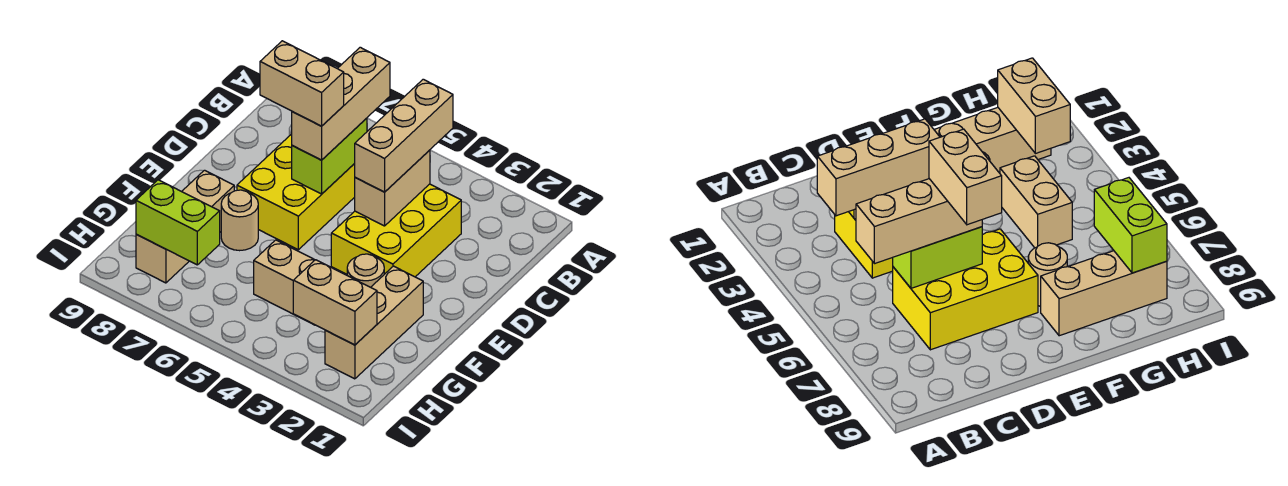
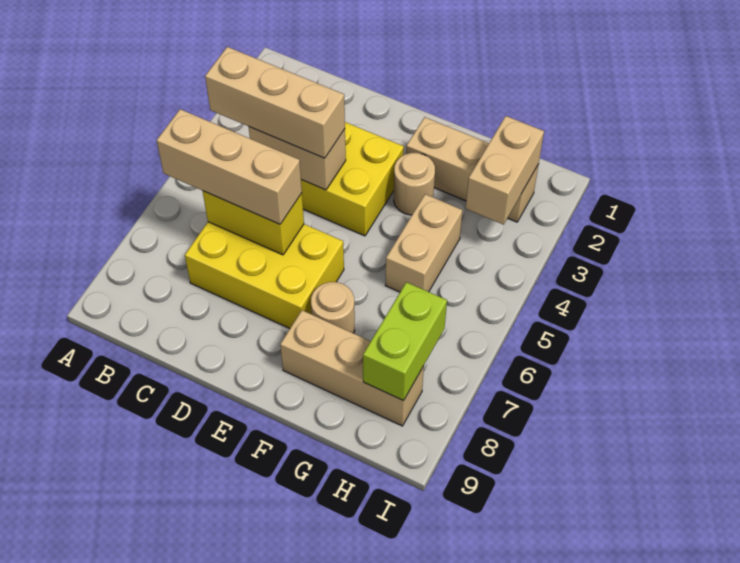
lime 1x2 brick [292,118,367,194] -> yellow 1x2 brick [203,191,304,255]
tan 1x2 brick [260,41,344,126] -> none

